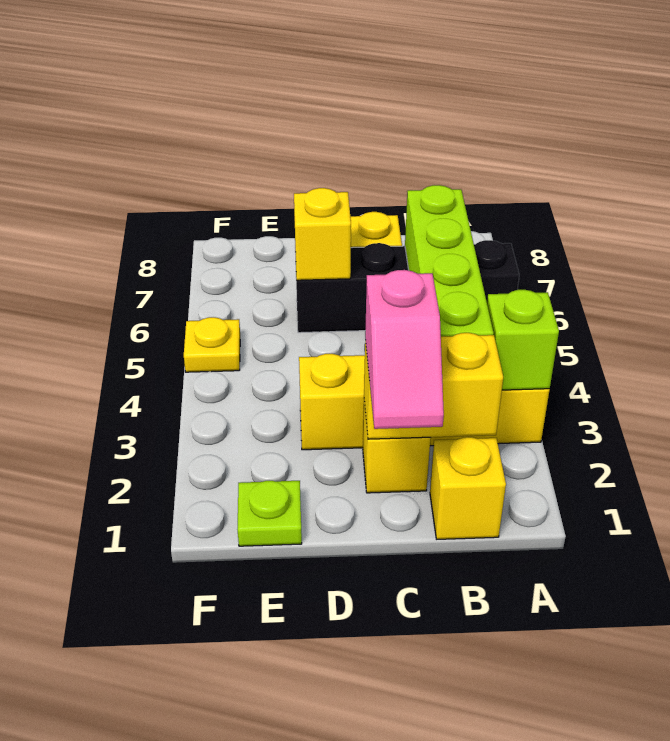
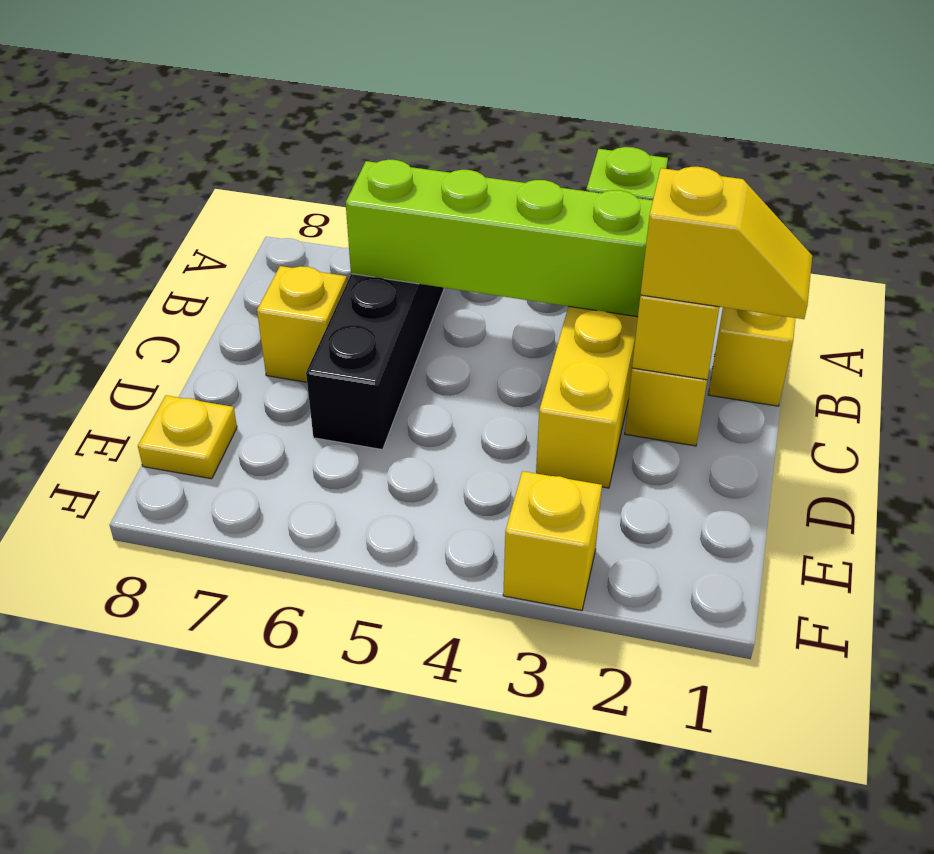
pink 1x2 slope [365,270,444,429] -> yellow 1x2 slope [640,167,812,319]
yellow 1x1 brick [294,188,351,280] -> yellow 1x1 brick moved to [503,471,602,610]
lime 1x1 plate [238,481,302,546] -> none
yellow 1x1 plate [184,317,240,372] -> yellow 1x1 plate moved to [138,395,237,479]

